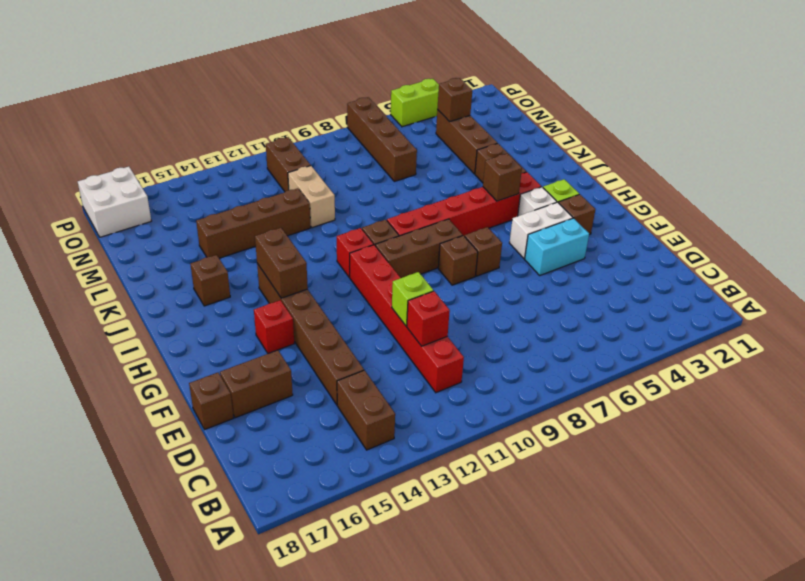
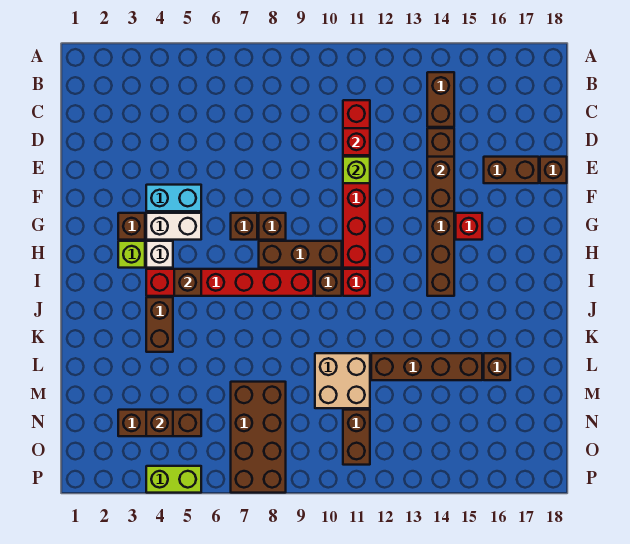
brown 1x2 brick [255,228,308,298] -> brown 1x2 brick moved to [427,157,454,211]
brown 1x1 brick [190,255,230,306] -> brown 1x1 brick moved to [484,353,510,380]
brown 1x3 brick [436,110,497,174] -> brown 1x3 brick turned to [118,410,201,436]
tan 1x2 brick [288,166,335,228] -> tan 2x2 brick [315,353,370,408]
brown 1x4 brick [347,97,417,181] -> brown 2x4 brick [231,382,286,493]
white 2x2 brick [78,167,151,237] -> none

